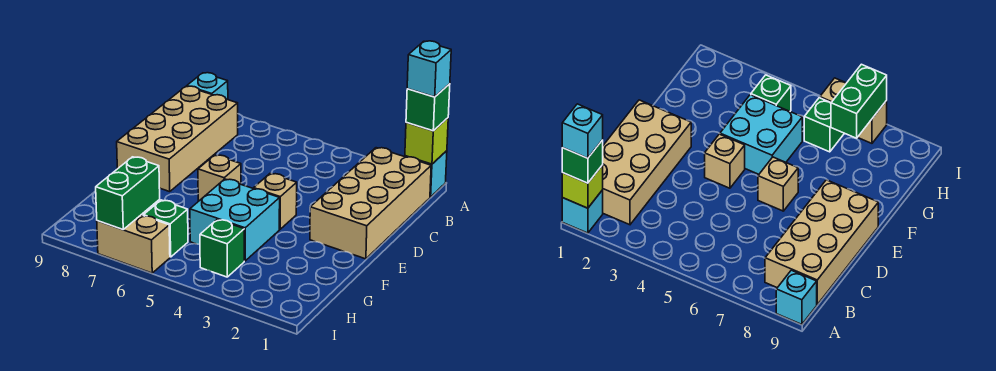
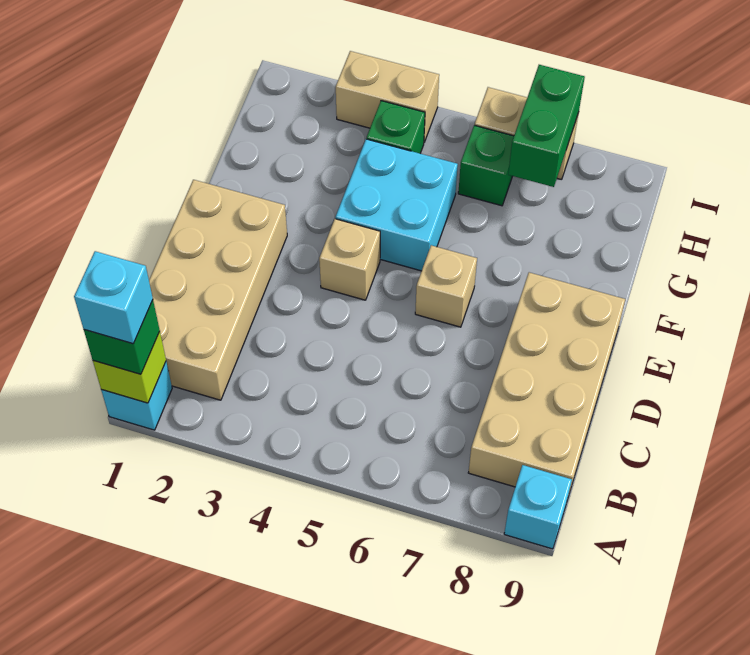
none -> tan 1x2 brick [336,51,439,142]

